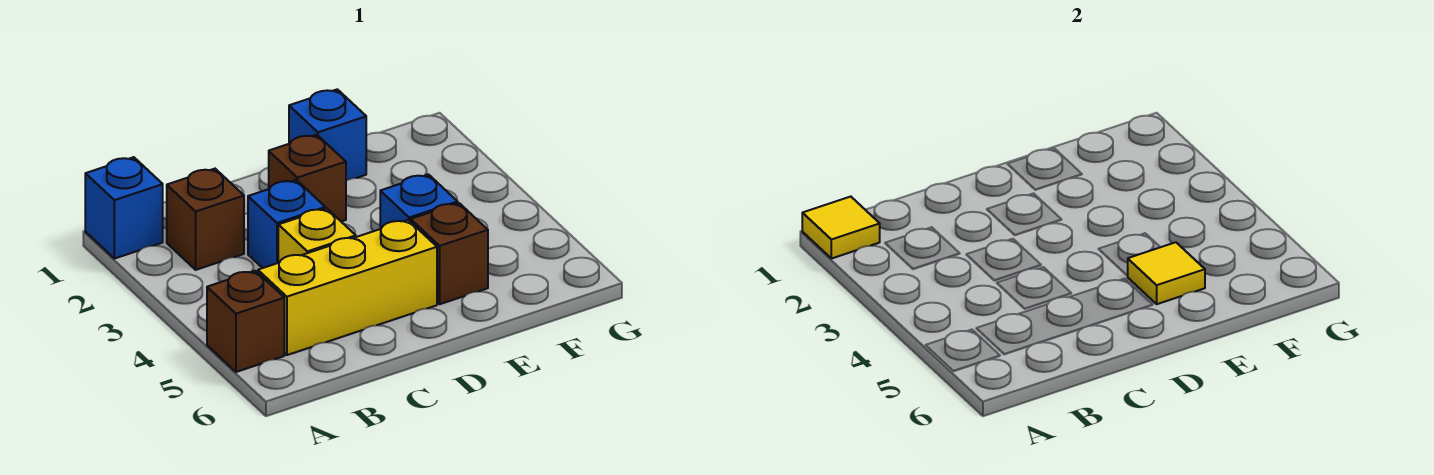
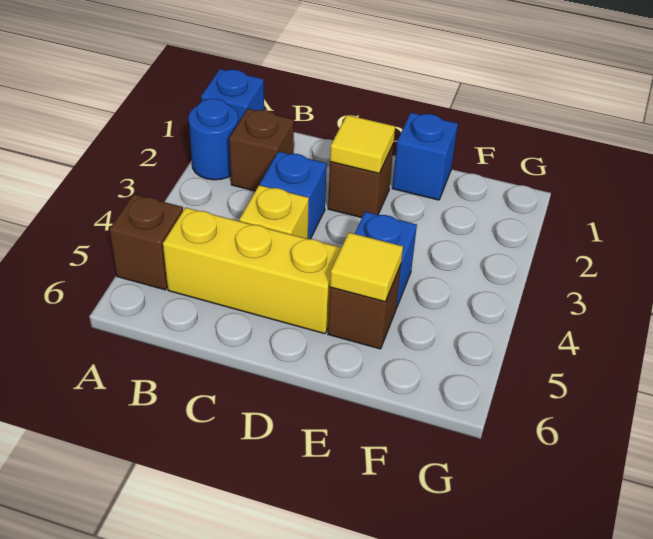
yellow 1x1 tile [802,197,880,259] -> yellow 1x1 tile moved to [330,115,395,173]
none -> blue 1x1 round brick [188,99,238,180]

